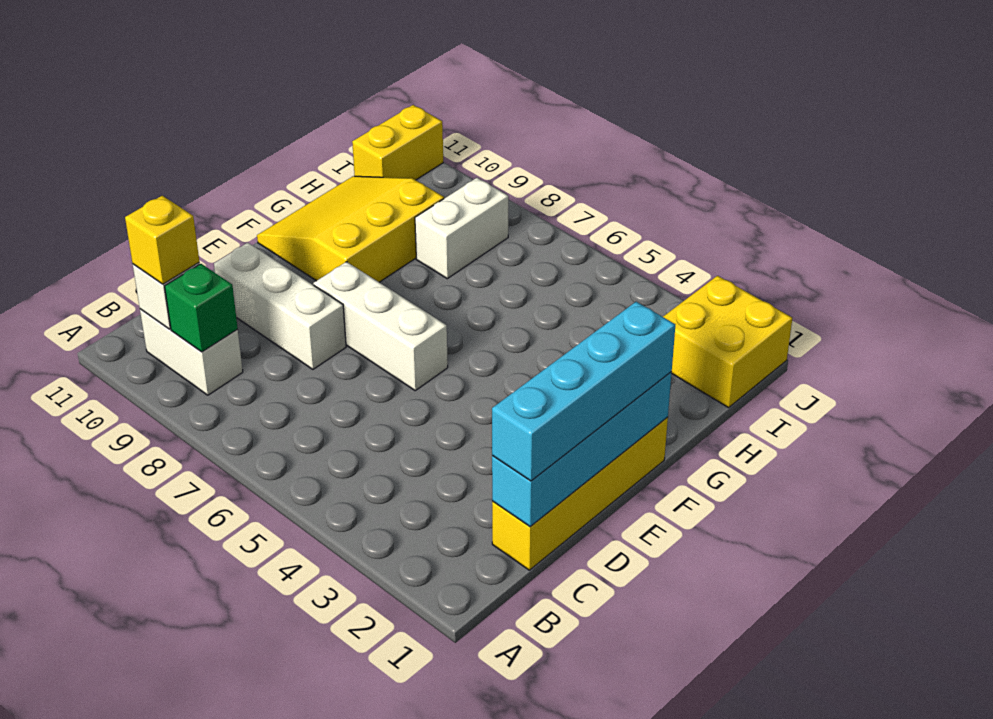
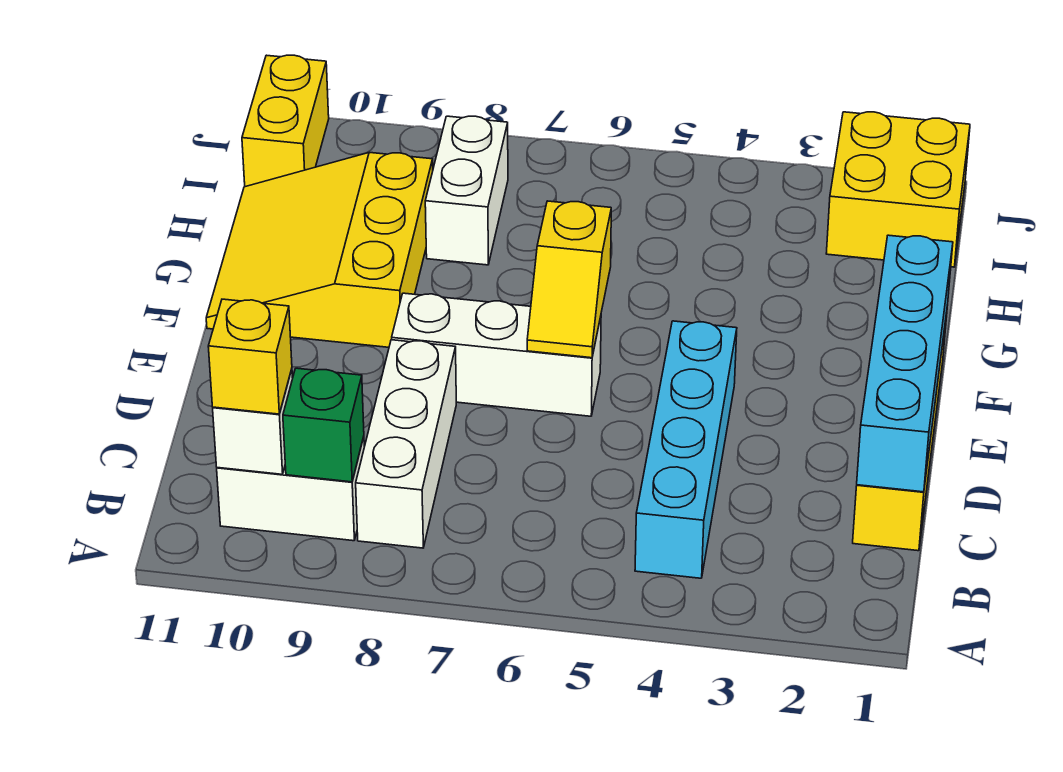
cyan 1x4 brick [492,302,675,481] -> cyan 1x4 brick moved to [635,321,737,578]
white 1x3 brick [214,243,346,369] -> white 1x3 brick turned to [356,340,456,548]
none -> yellow 1x2 slope [527,201,611,358]

